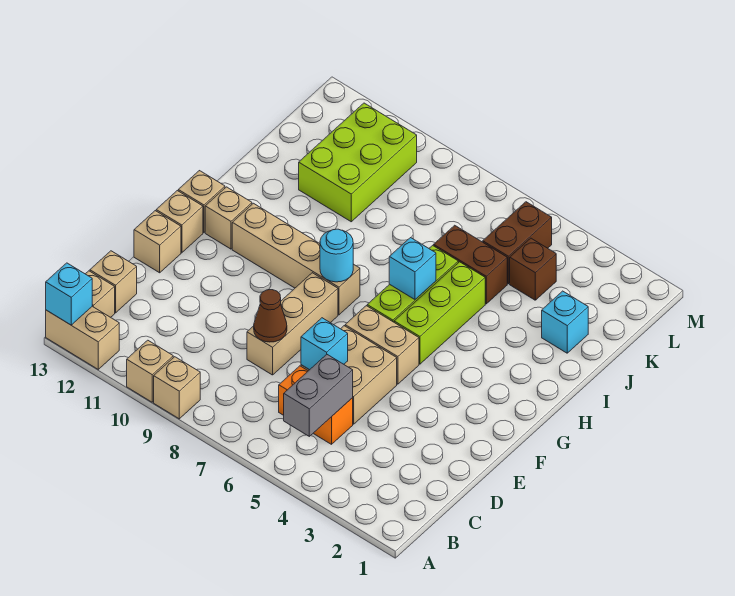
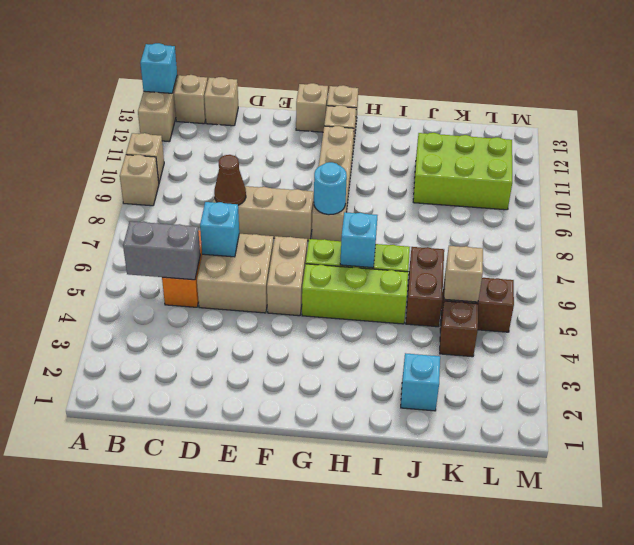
tan 1x1 brick [134,211,181,273] -> tan 1x1 brick moved to [444,246,483,302]

